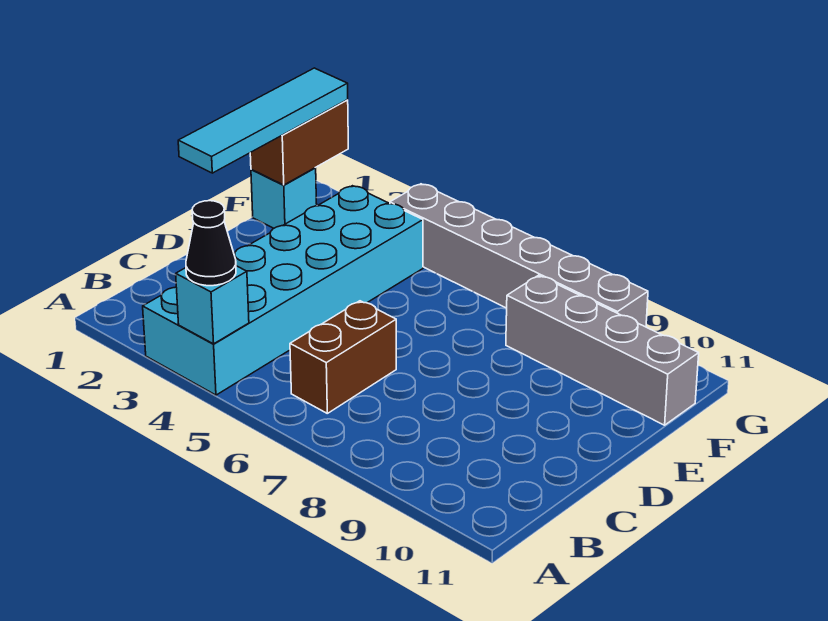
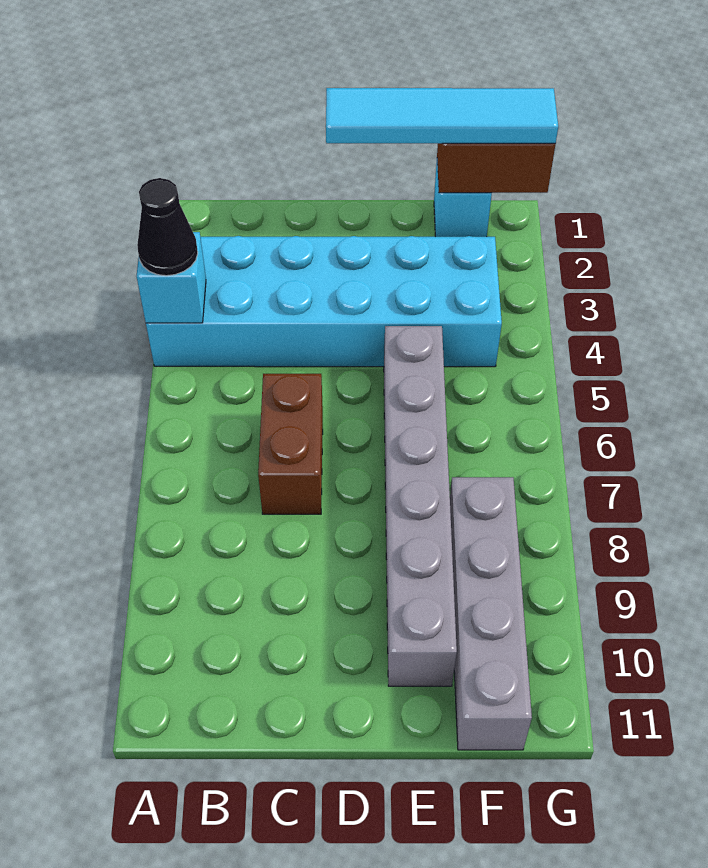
brown 1x2 brick [290,301,396,413] -> brown 1x2 brick turned to [258,374,323,514]
grey 1x6 brick [390,184,648,327] -> grey 1x6 brick moved to [384,326,457,686]

